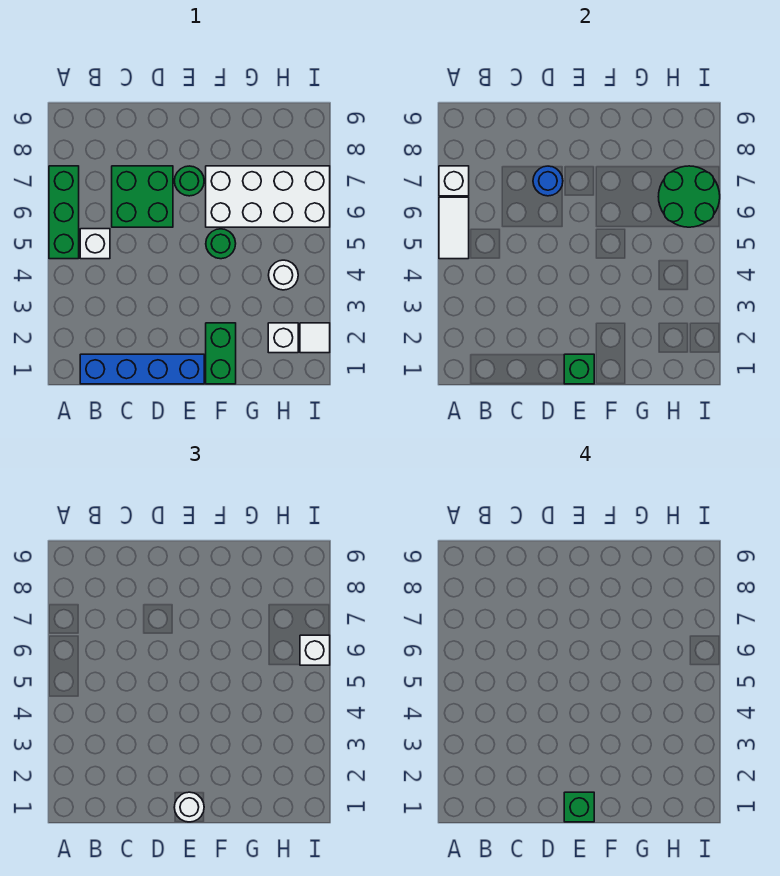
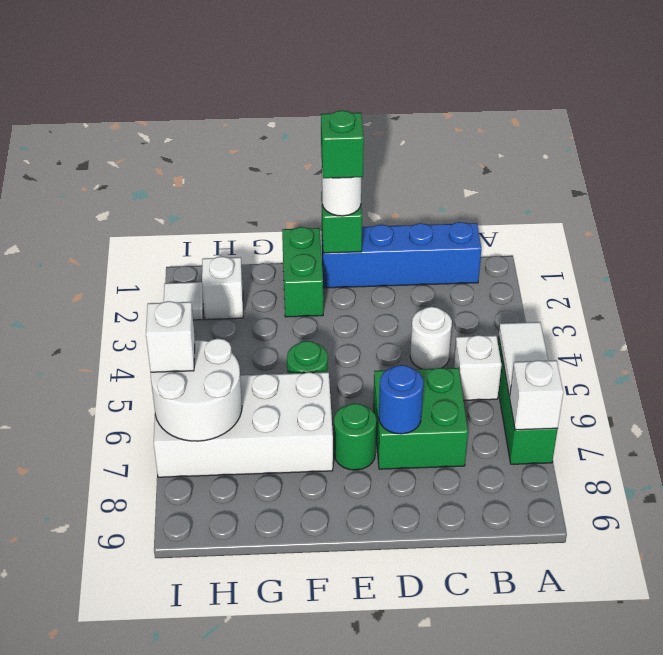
white 1x1 round brick [269,260,298,290] -> white 1x1 round brick moved to [410,307,452,369]
green 2x2 round brick [658,166,720,227] -> white 2x2 round brick [151,338,242,441]

